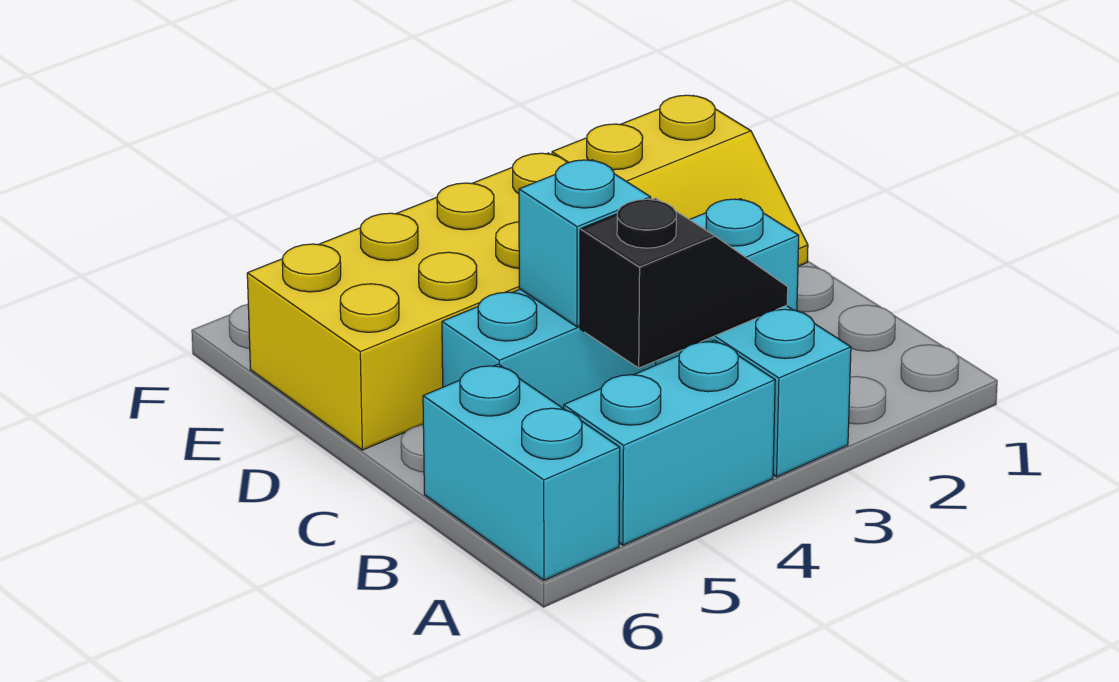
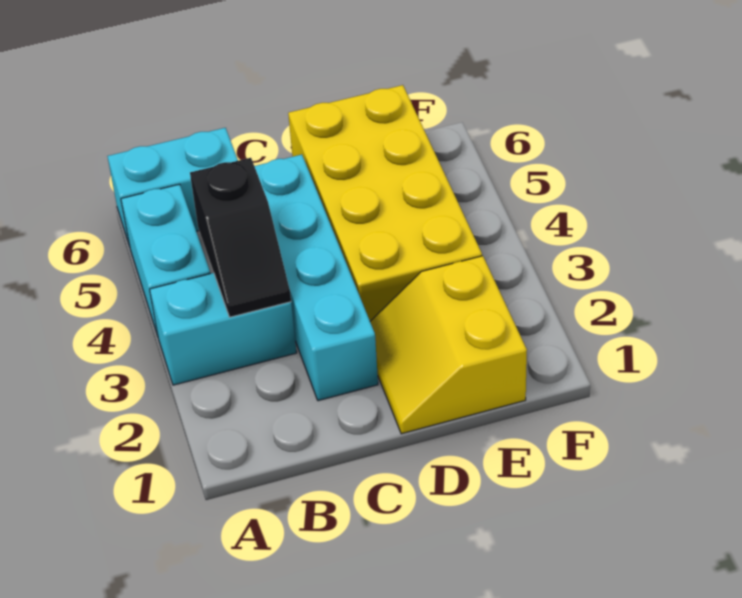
cyan 1x1 brick [519,160,651,327] -> none

